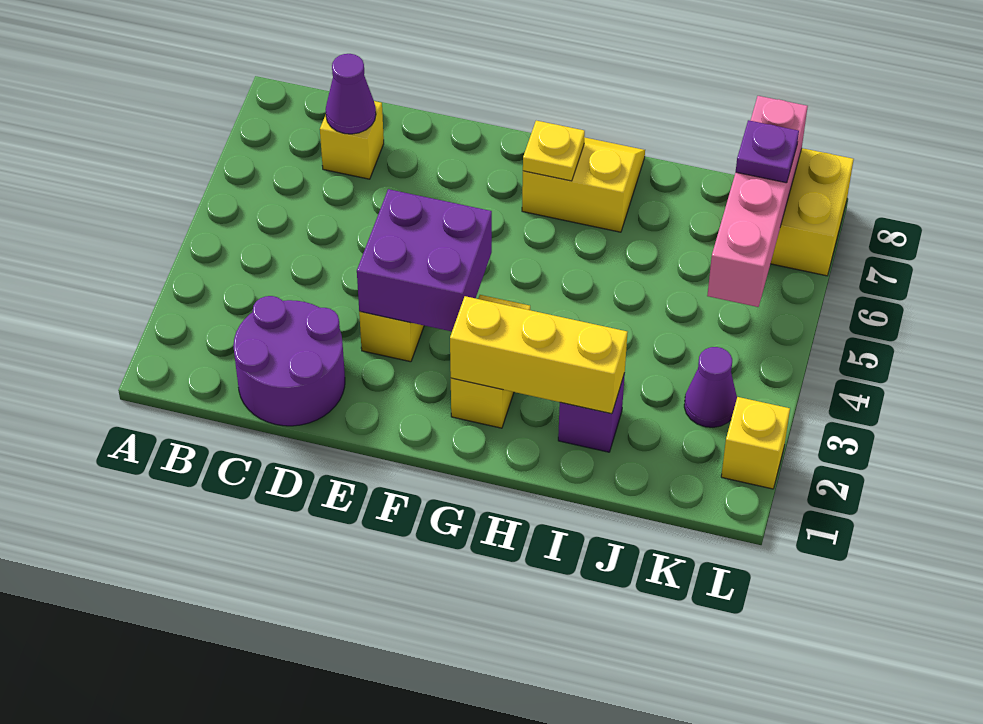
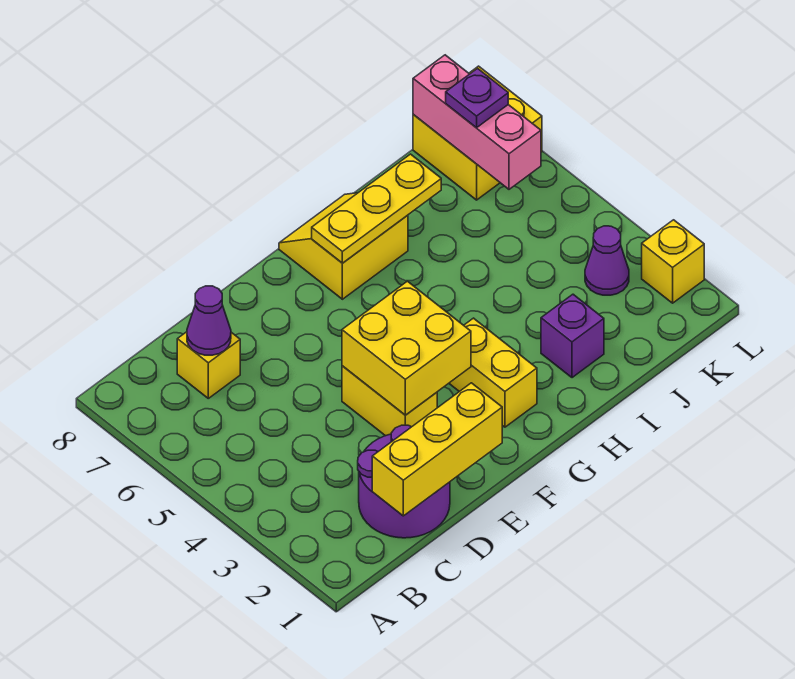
purple 2x2 brick [357,189,492,331] -> yellow 2x2 brick [342,281,471,415]
yellow 1x3 brick [450,296,627,414] -> yellow 1x3 brick moved to [372,383,502,516]
yellow 1x1 plate [523,121,585,181] -> yellow 1x3 plate [312,154,441,263]
pink 1x4 brick [707,96,808,307] -> pink 1x3 brick [413,55,541,189]

